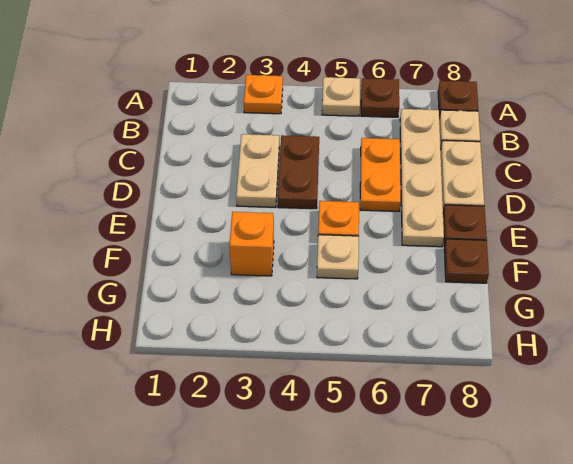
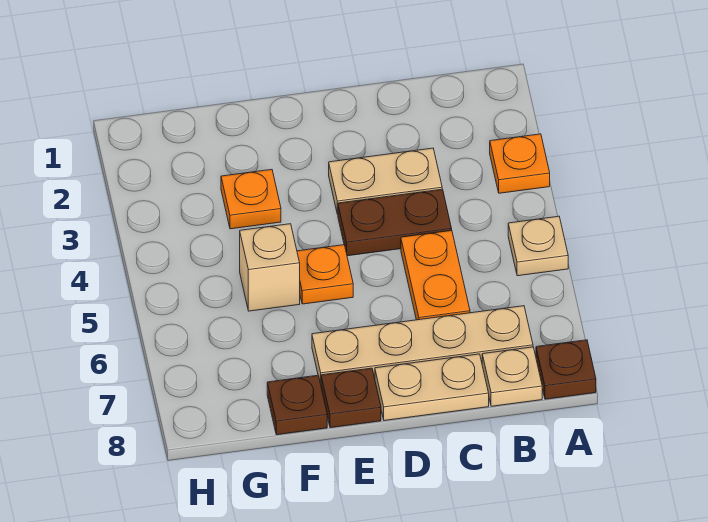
brown 1x1 plate [361,78,399,117] -> none
orange 1x2 plate [360,138,401,211] -> orange 1x2 plate turned to [401,231,470,320]
orange 1x1 brick [229,212,274,276] -> orange 1x1 plate [221,169,281,229]
tan 1x1 plate [317,235,359,279] -> tan 1x1 brick [240,224,300,311]

